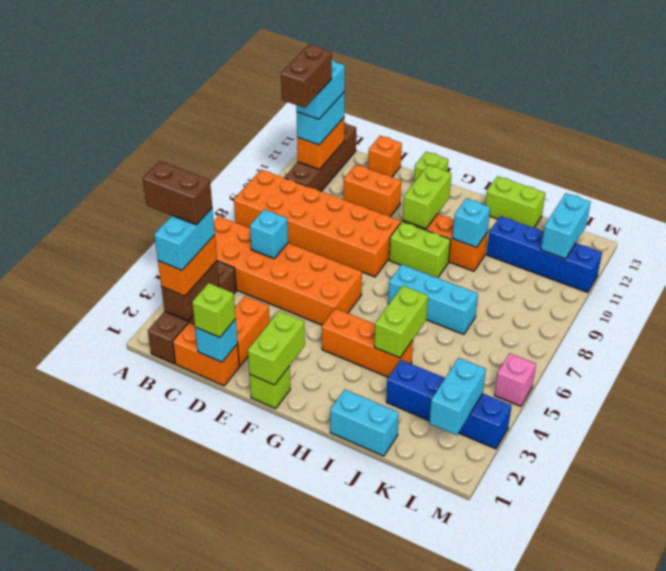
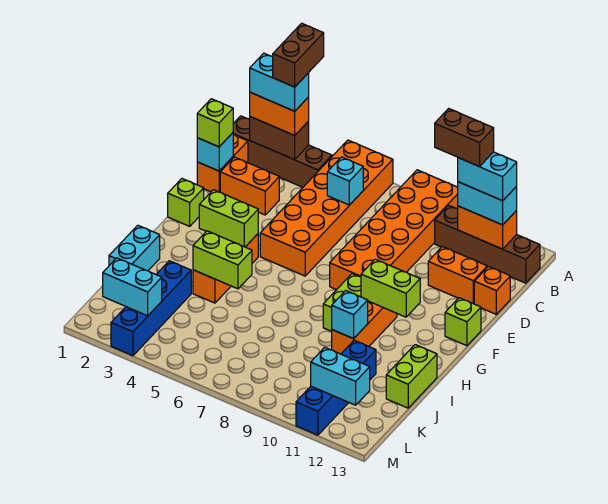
orange 1x2 brick [344,165,401,217] -> orange 1x2 brick turned to [428,247,487,304]
lime 1x2 brick [248,311,305,385] -> lime 1x2 brick moved to [199,190,258,247]
cyan 1x3 brick [388,265,478,334] -> none
pink 1x1 brick [495,353,536,406] -> none

